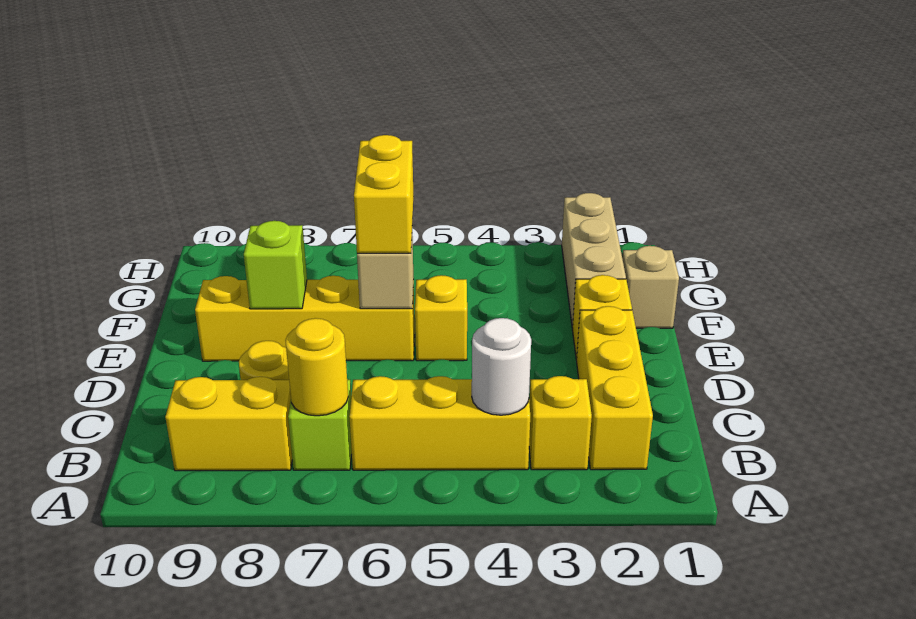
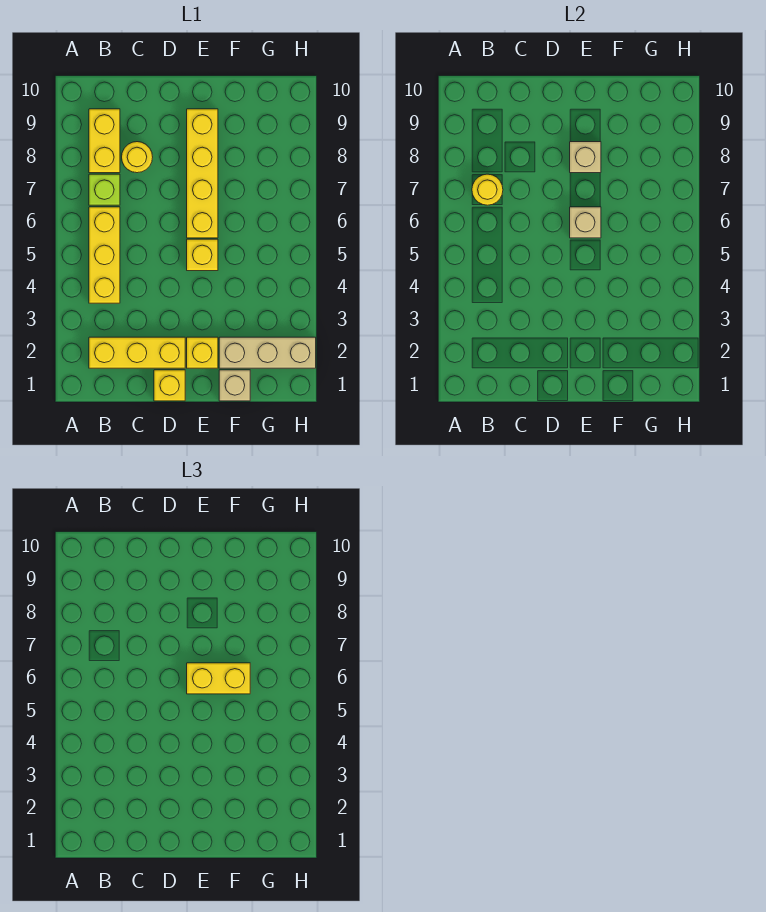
yellow 1x1 brick [529,376,592,470] -> yellow 1x1 brick moved to [154,370,185,401]
white 1x1 round brick [472,318,531,415] -> none
lime 1x1 brick [244,221,307,309] -> tan 1x1 brick [570,142,601,173]

